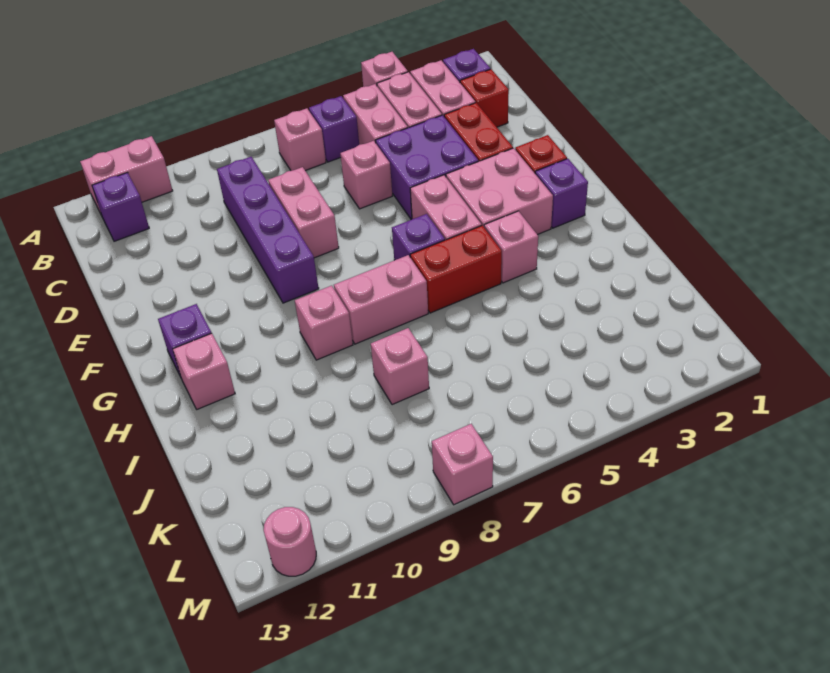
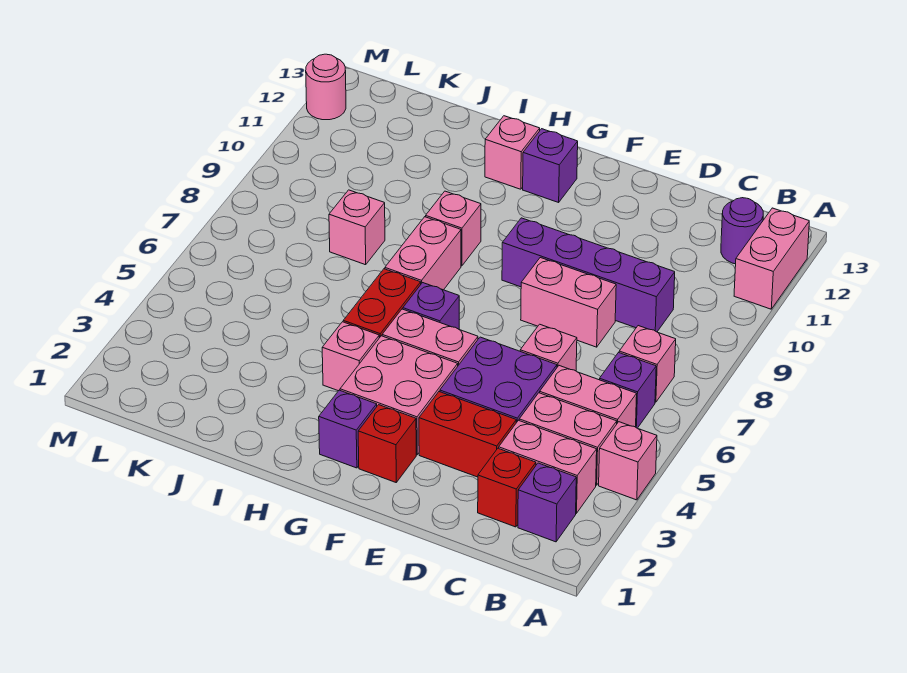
purple 1x1 brick [92,173,149,241] -> purple 1x1 round brick [721,198,763,264]
pink 1x1 brick [432,424,493,505] -> none

